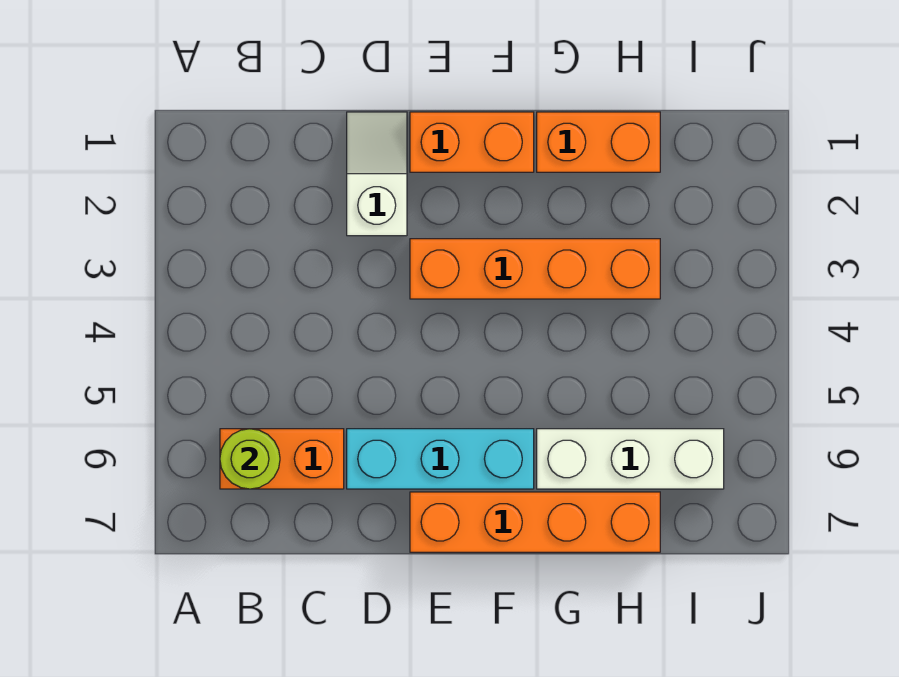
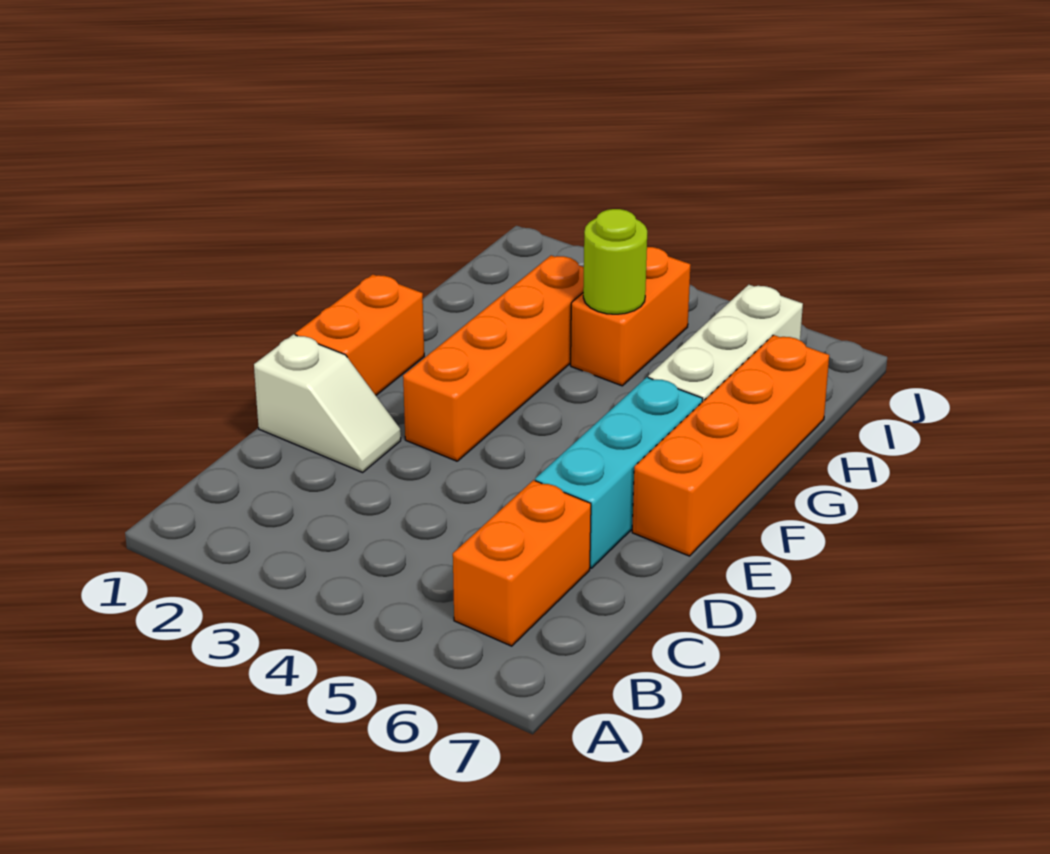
lime 1x1 round brick [220,429,280,489] -> lime 1x1 round brick moved to [583,209,647,314]
white 1x2 slope [347,112,407,236] -> white 1x2 slope turned to [254,334,401,472]
orange 1x2 brick [537,112,660,172] -> orange 1x2 brick moved to [571,247,690,386]

